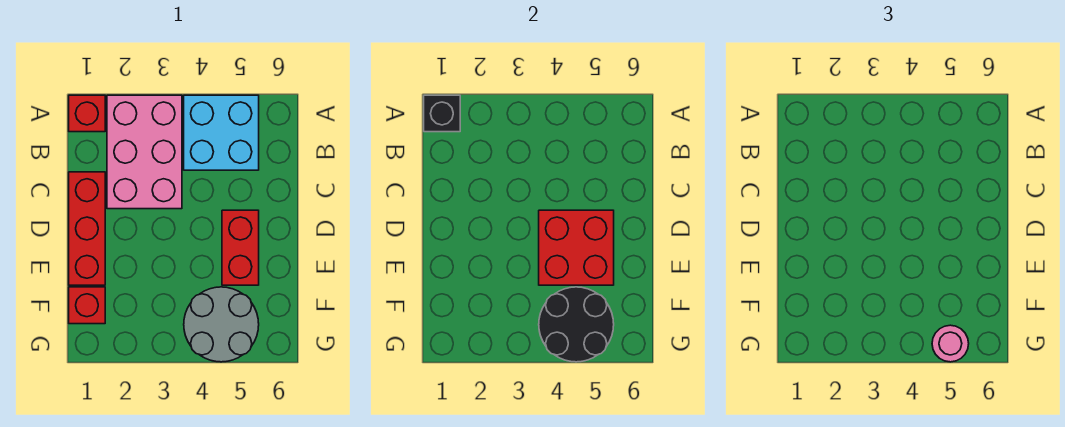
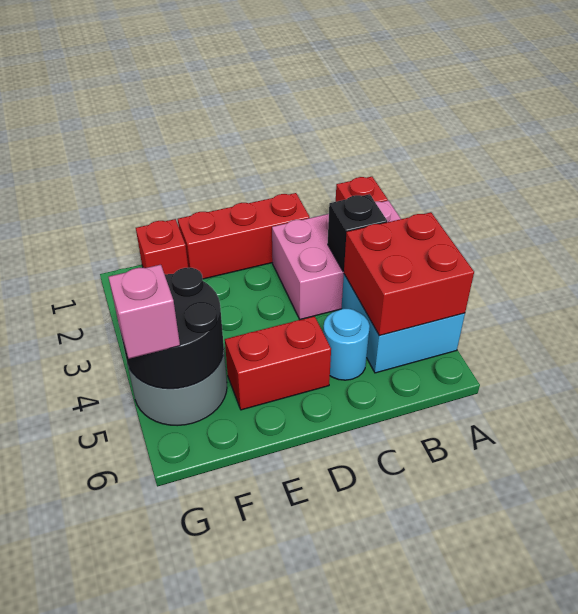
black 1x1 brick [424,95,460,132] -> black 1x1 brick moved to [328,194,387,271]
none -> cyan 1x1 round brick [323,309,370,380]
red 2x2 brick [539,210,614,285] -> red 2x2 brick moved to [344,212,474,336]
pink 1x1 round brick [932,325,969,362] -> pink 1x1 brick [109,265,180,359]

